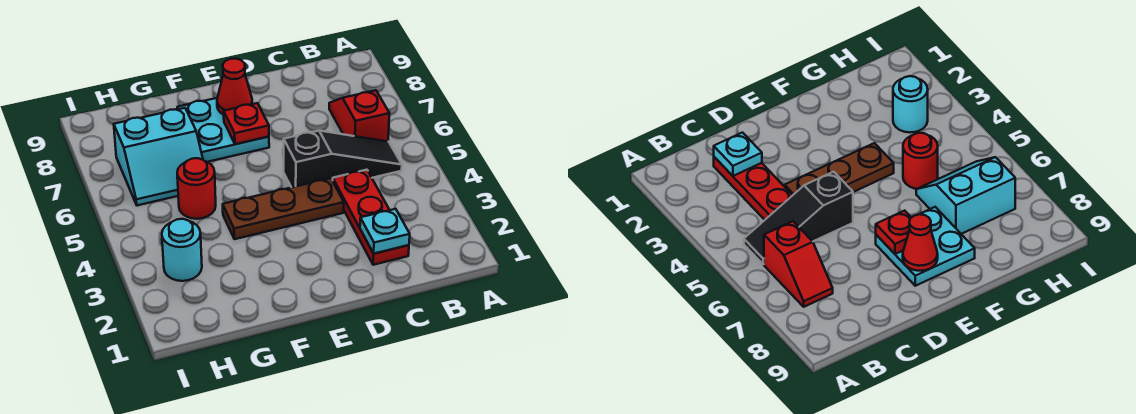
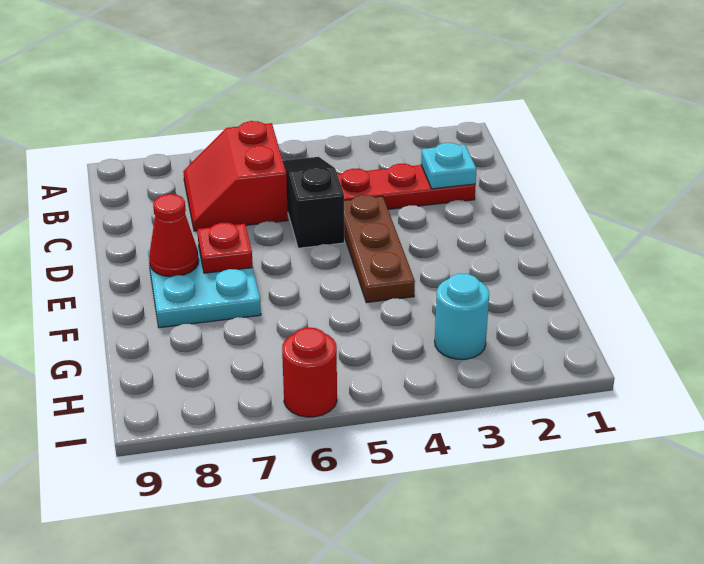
red 1x2 slope [329,90,389,141] -> red 2x2 slope [183,121,288,231]
red 1x1 round brick [177,158,216,219] -> red 1x1 round brick moved to [282,328,337,417]
cyan 2x2 slope [114,108,203,205] -> none

